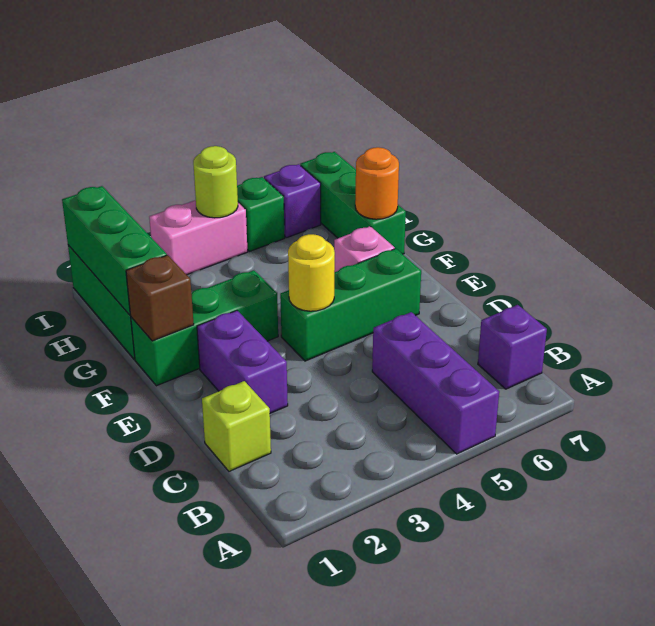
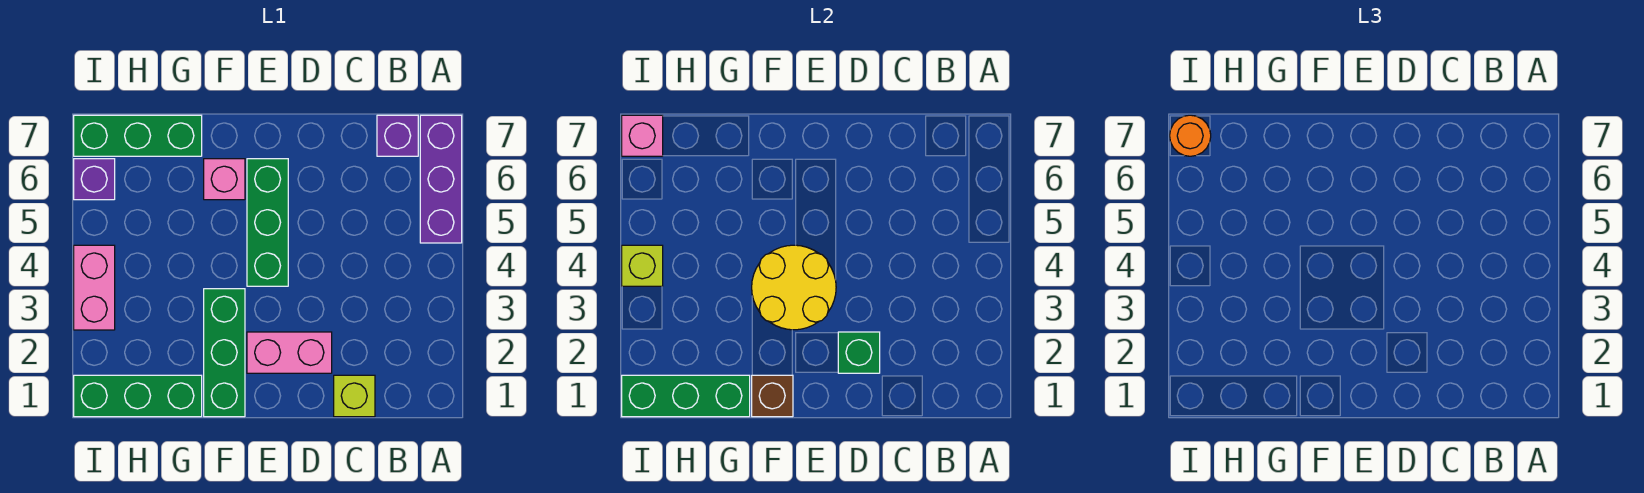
purple 1x3 brick [372,312,499,454] -> purple 1x3 brick turned to [420,115,462,243]
purple 1x2 brick [197,311,288,413] -> pink 1x2 brick [247,332,332,373]
yellow 1x1 round brick [288,234,335,311] -> yellow 2x2 round brick [752,245,836,330]
orange 1x1 round brick [355,147,399,219] -> orange 1x1 round brick moved to [1170,115,1211,156]
lime 1x1 round brick [193,146,238,218] -> lime 1x1 brick [622,245,663,286]
green 1x1 brick [237,177,285,251] -> green 1x1 brick moved to [838,332,880,373]
none -> pink 1x1 brick [622,115,663,156]

